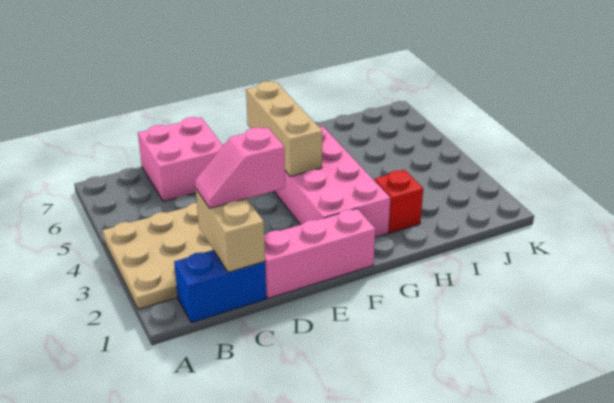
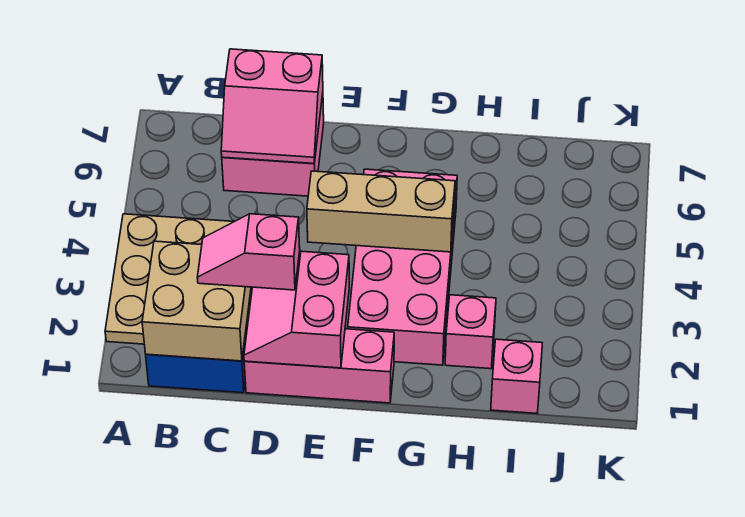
tan 1x2 brick [196,189,265,272] -> tan 2x2 brick [142,241,251,361]
none -> pink 2x2 slope [221,49,323,164]
none -> pink 2x2 slope [244,251,349,368]
tan 1x3 brick [246,81,322,176] -> tan 1x3 brick turned to [307,171,455,252]
red 1x1 brick [374,170,423,233] -> pink 1x1 brick [445,295,496,369]
none -> pink 1x1 brick [491,339,542,413]

